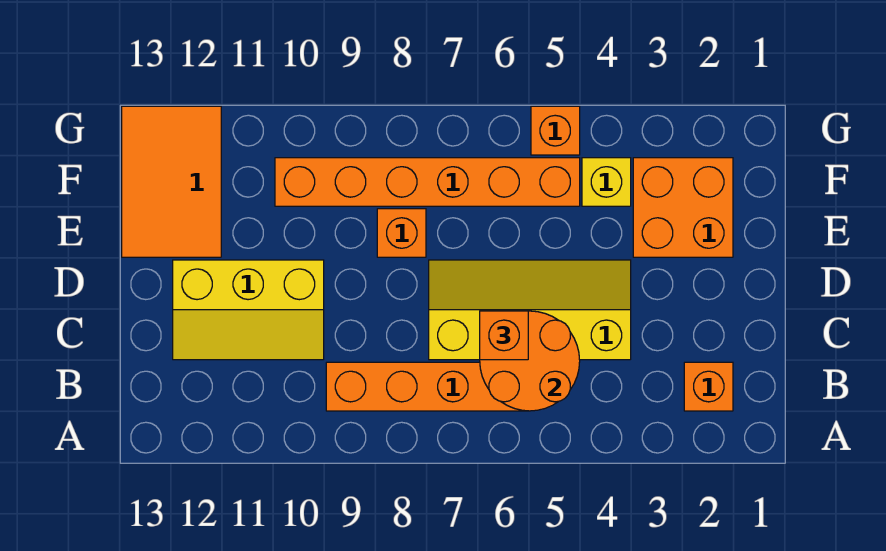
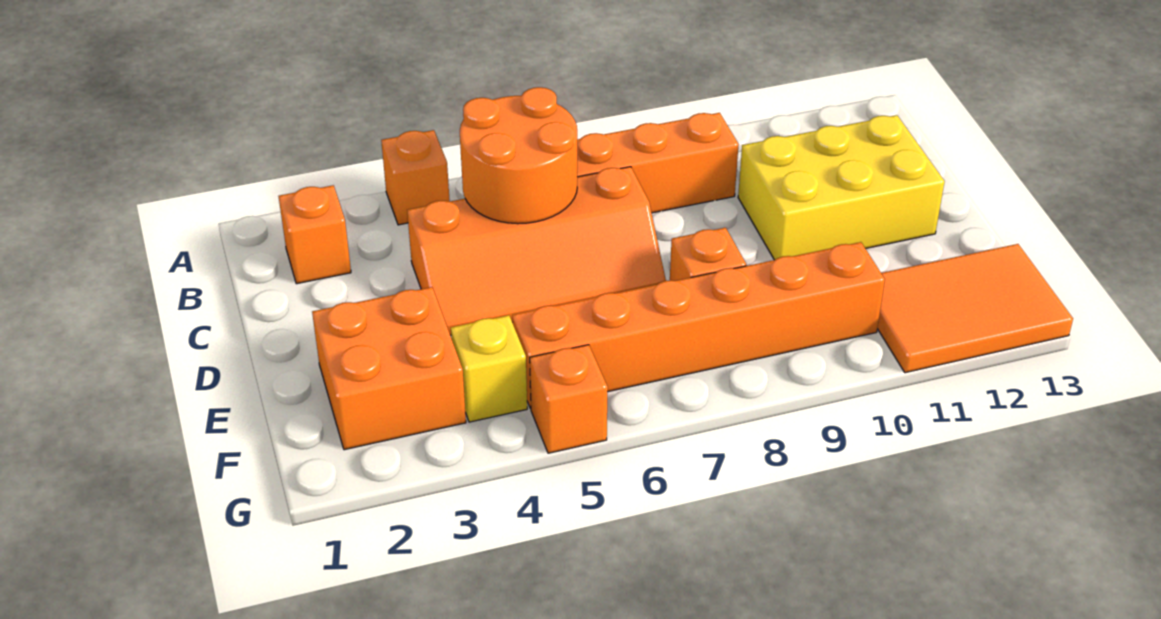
yellow 2x4 slope [429,260,631,360] -> orange 2x4 slope [407,167,666,335]
orange 1x1 brick [480,311,528,360] -> orange 1x1 brick moved to [381,130,450,225]
yellow 2x3 slope [173,260,324,360] -> yellow 2x3 brick [738,115,945,260]
orange 2x3 tile [122,106,221,257] -> orange 2x3 tile turned to [877,244,1073,373]

